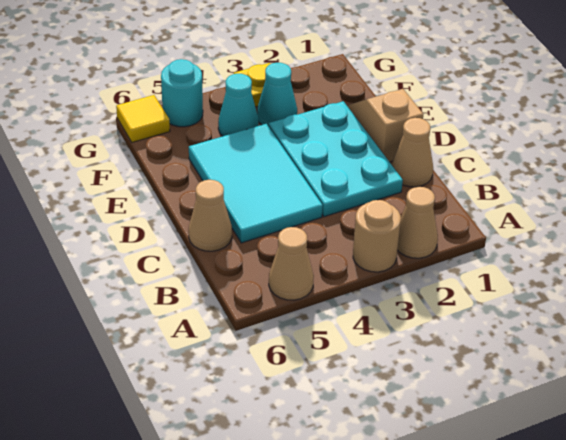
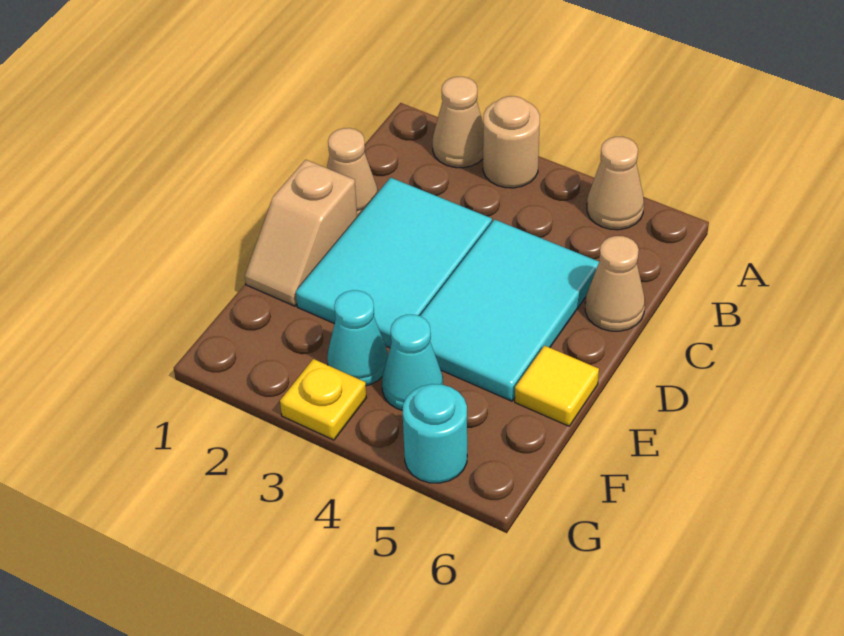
cyan 2x3 plate [268,101,403,217] -> cyan 2x3 tile [296,178,492,348]
yellow 1x1 tile [116,95,170,142] -> yellow 1x1 tile moved to [515,346,599,426]

